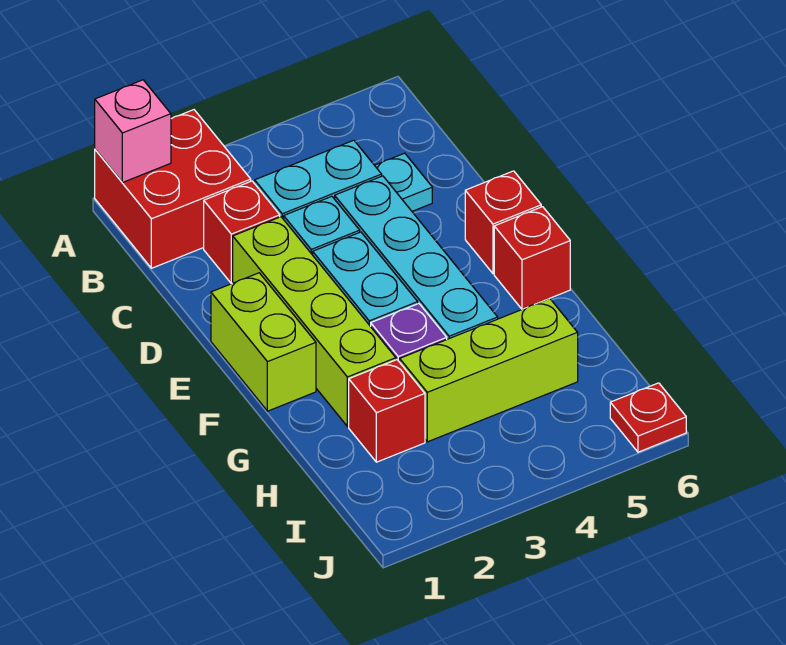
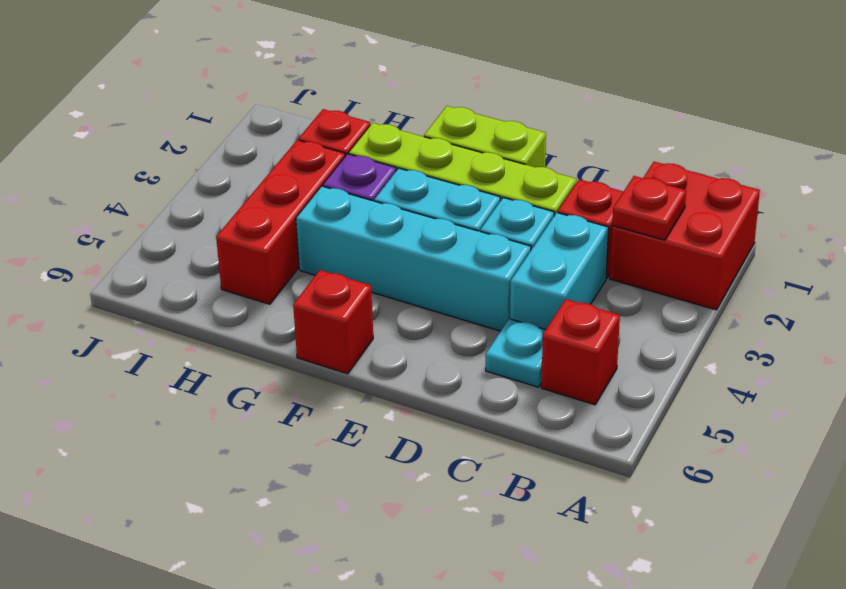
pink 1x1 brick [95,80,171,183] -> none
red 1x1 brick [465,171,541,274] -> red 1x1 brick moved to [541,299,620,405]
lime 1x3 brick [400,298,578,442] -> red 1x3 brick [216,140,345,304]
red 1x1 plate [610,383,686,452] -> red 1x1 plate moved to [612,176,686,240]

